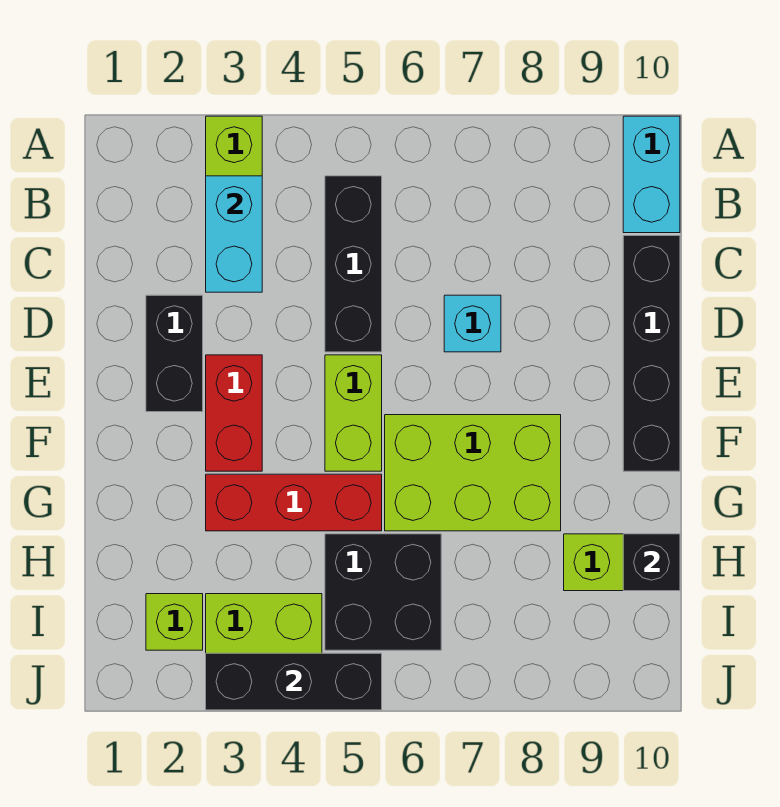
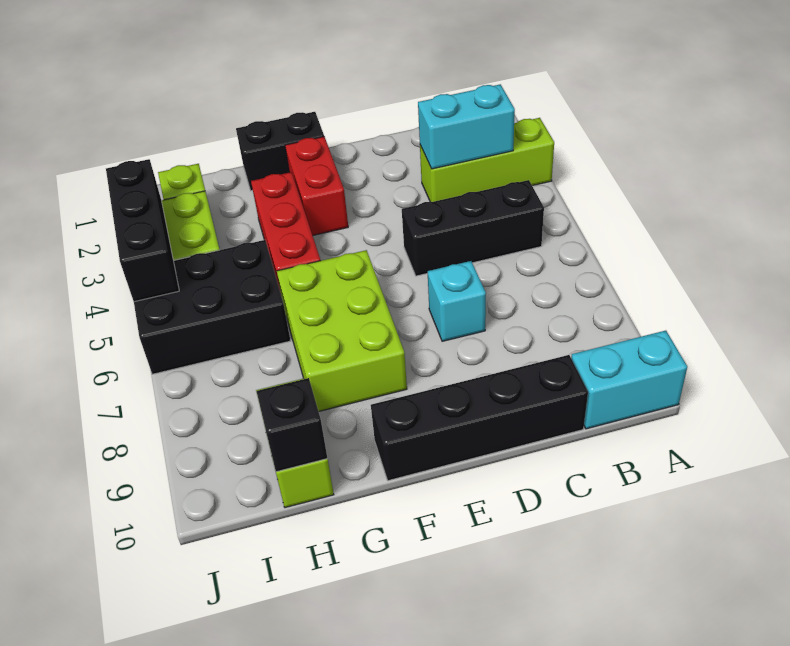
black 1x2 brick [146,295,203,412] -> black 1x2 brick moved to [236,112,324,191]
red 1x2 brick [206,355,262,471] -> red 1x2 brick turned to [285,137,348,235]
lime 1x2 brick [325,355,382,471] -> none
black 2x2 brick [325,534,441,650] -> black 2x3 brick [134,240,291,374]

